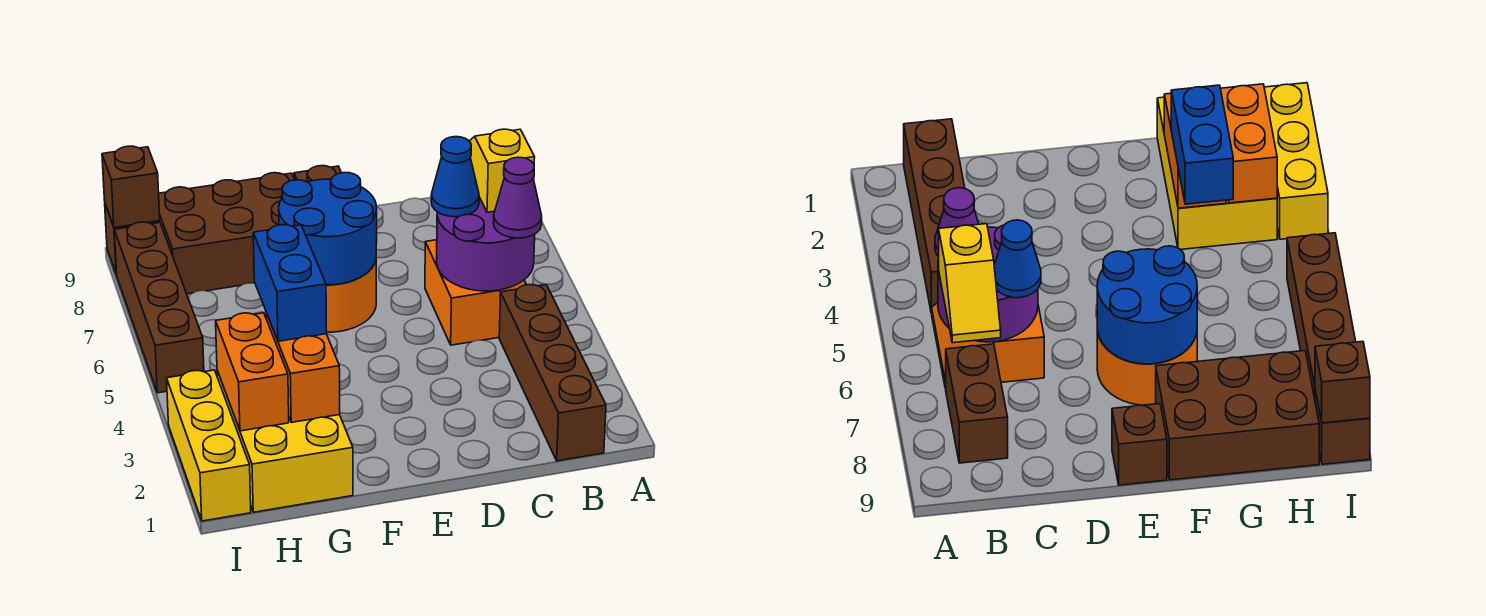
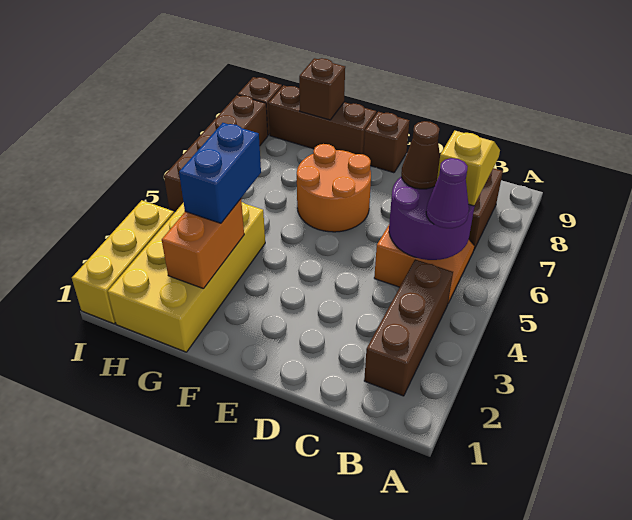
brown 1x4 brick [499,285,606,461] -> brown 1x3 brick [364,259,453,396]
blue 1x1 cone [431,137,479,217] -> brown 1x1 cone [401,121,440,189]
blue 2x2 round brick [279,173,377,285] -> none
brown 2x3 brick [159,173,294,294] -> brown 1x3 brick [268,85,376,155]
yellow 2x3 brick [217,371,353,512] -> yellow 2x4 brick [108,202,265,352]
orange 1x2 brick [216,313,289,431] -> none
brown 1x1 brick [102,146,160,227] -> brown 1x1 brick moved to [299,58,345,120]

